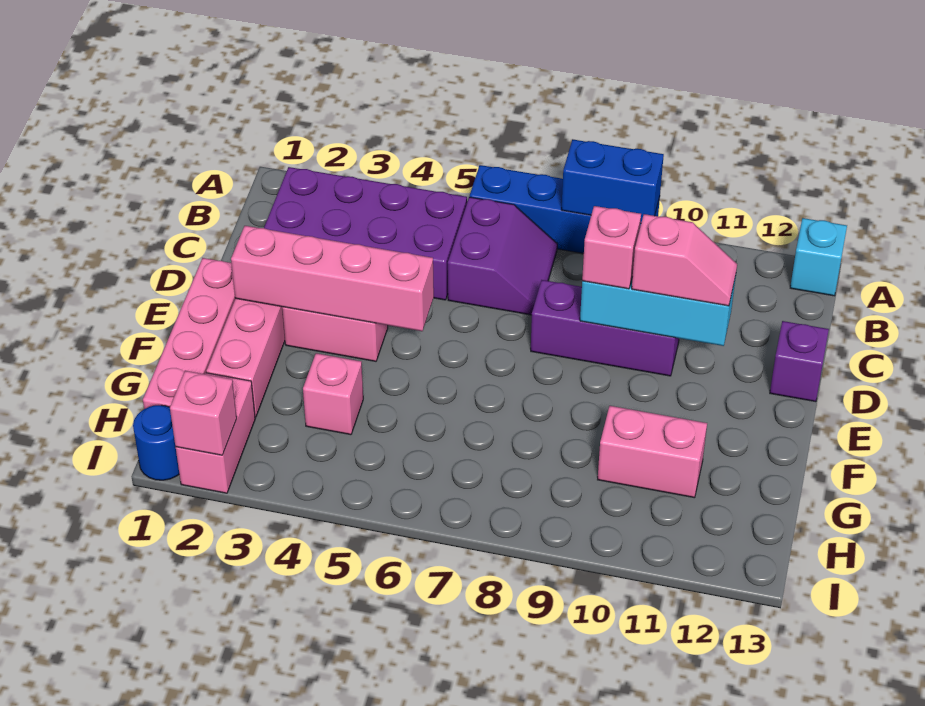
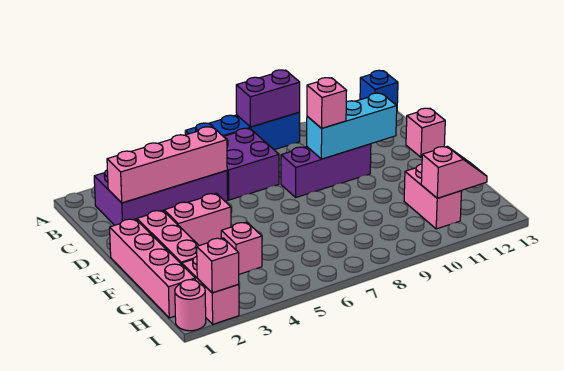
blue 1x2 brick [562,140,664,224] -> purple 1x2 brick [236,70,300,127]
cyan 1x1 brick [790,218,847,296] -> blue 1x1 brick [360,70,398,106]
purple 2x2 slope [448,197,557,315] -> purple 2x2 brick [223,128,279,200]
pink 1x2 slope [632,214,737,306] -> pink 1x2 slope moved to [421,146,487,198]
purple 1x1 brick [770,321,829,402] -> pink 1x1 brick [406,108,445,157]
pink 1x4 brick [231,226,434,331] -> pink 1x4 brick moved to [107,127,227,203]
pink 1x2 brick [598,406,707,498] -> pink 1x2 brick turned to [404,164,462,229]
blue 1x1 round brick [133,405,179,480] -> pink 1x1 round brick [175,280,206,331]

